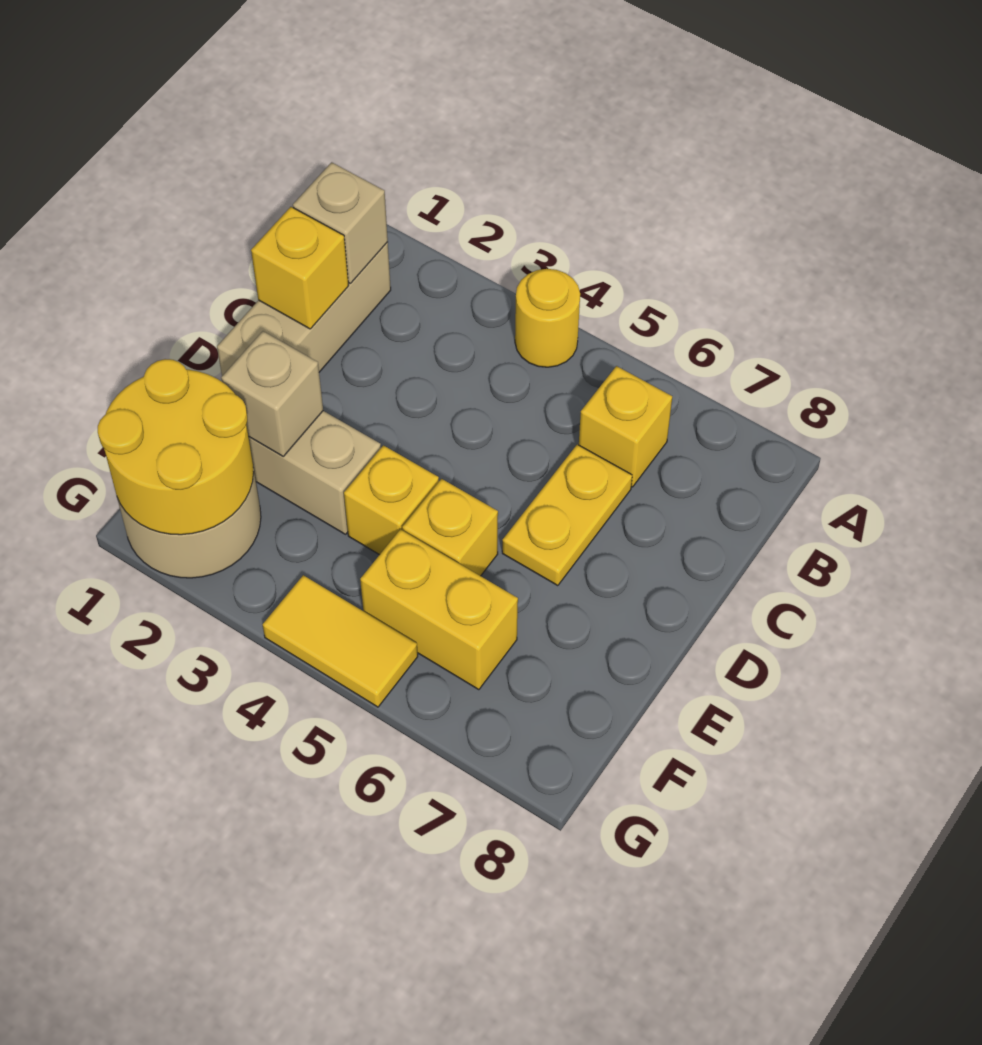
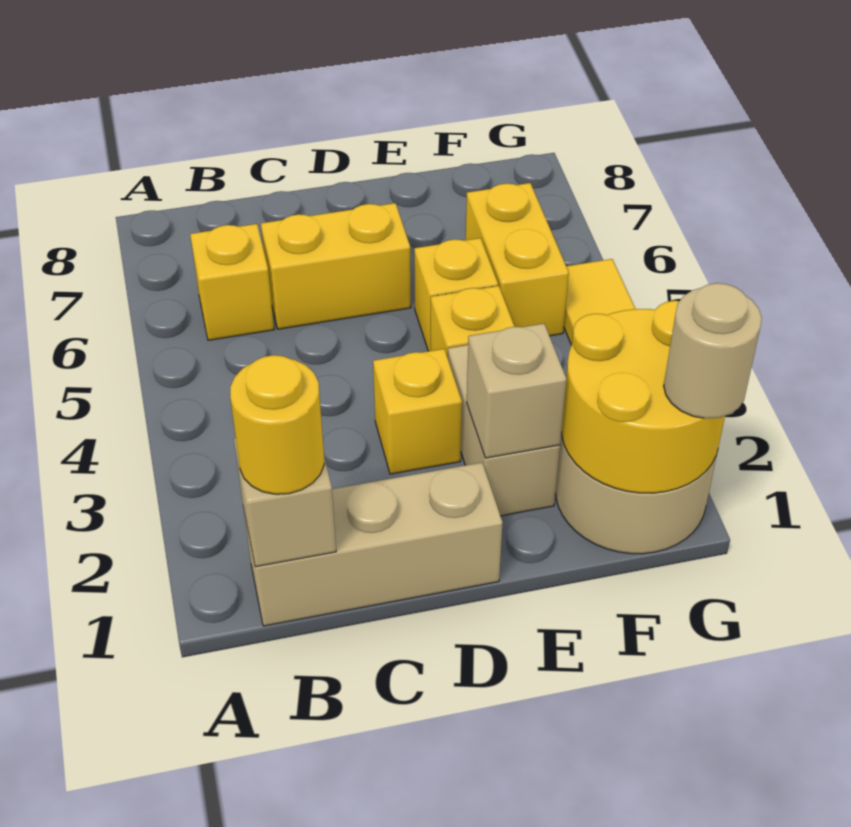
yellow 1x1 round brick [515,269,580,367] -> yellow 1x1 round brick moved to [230,355,324,494]
yellow 1x1 brick [251,207,349,329] -> yellow 1x1 brick moved to [373,349,462,474]
yellow 1x2 plate [502,445,632,586] -> yellow 1x2 brick [261,203,411,329]
none -> tan 1x1 round brick [664,283,762,419]

